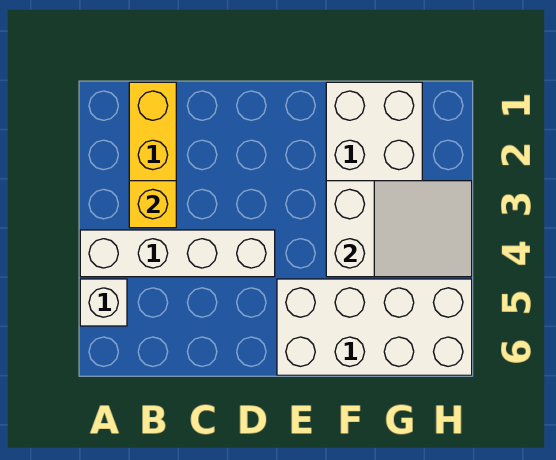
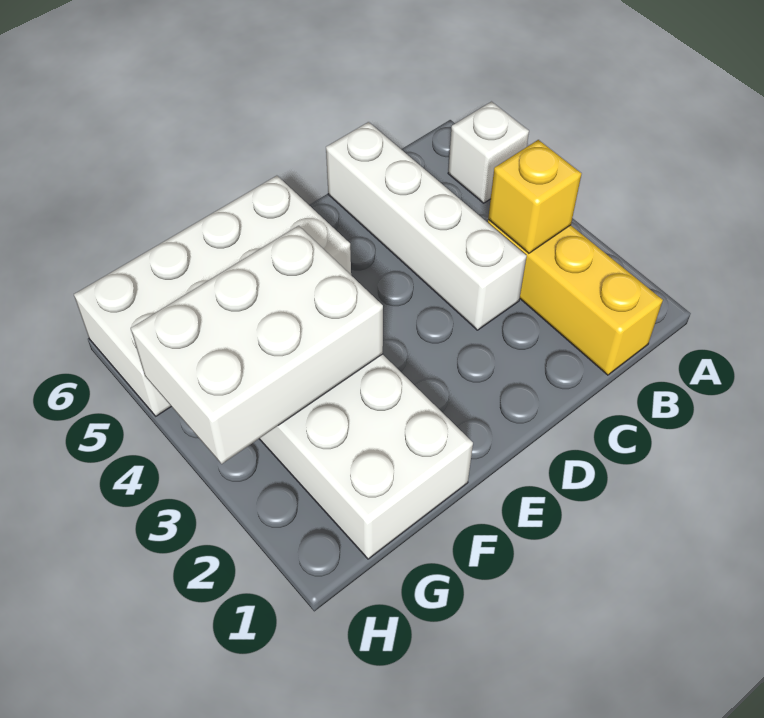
white 1x4 brick [80,230,275,277] -> white 1x4 brick turned to [326,122,527,330]
white 2x3 slope [326,181,472,277] -> white 2x3 brick [131,226,383,464]

